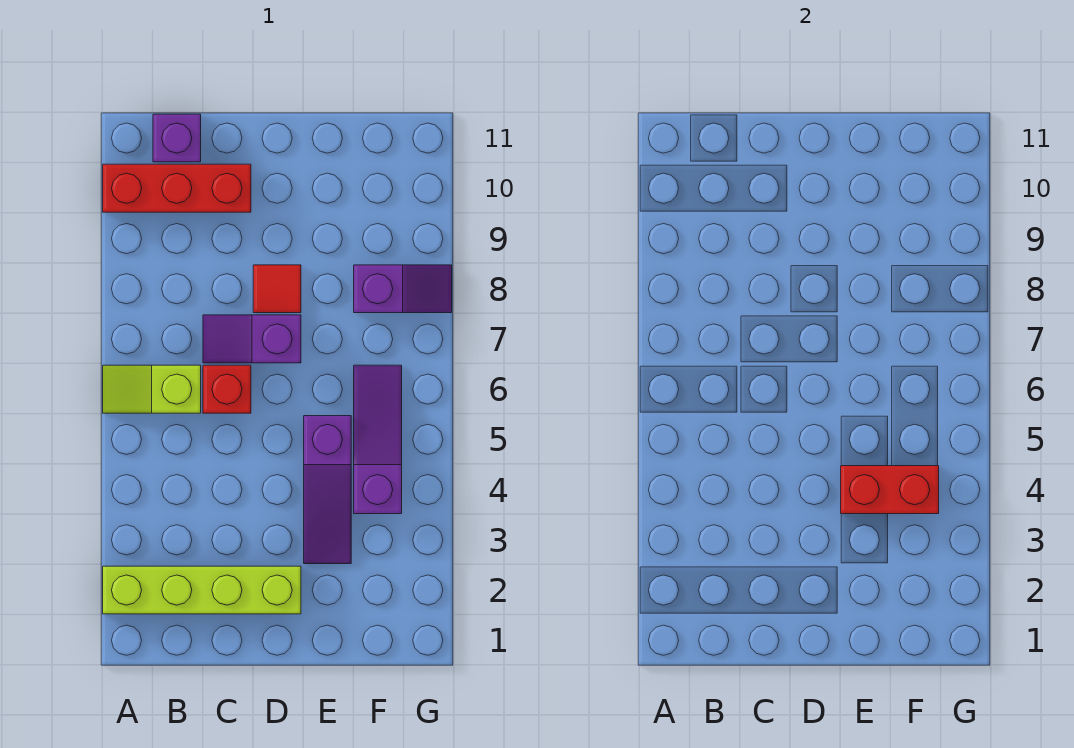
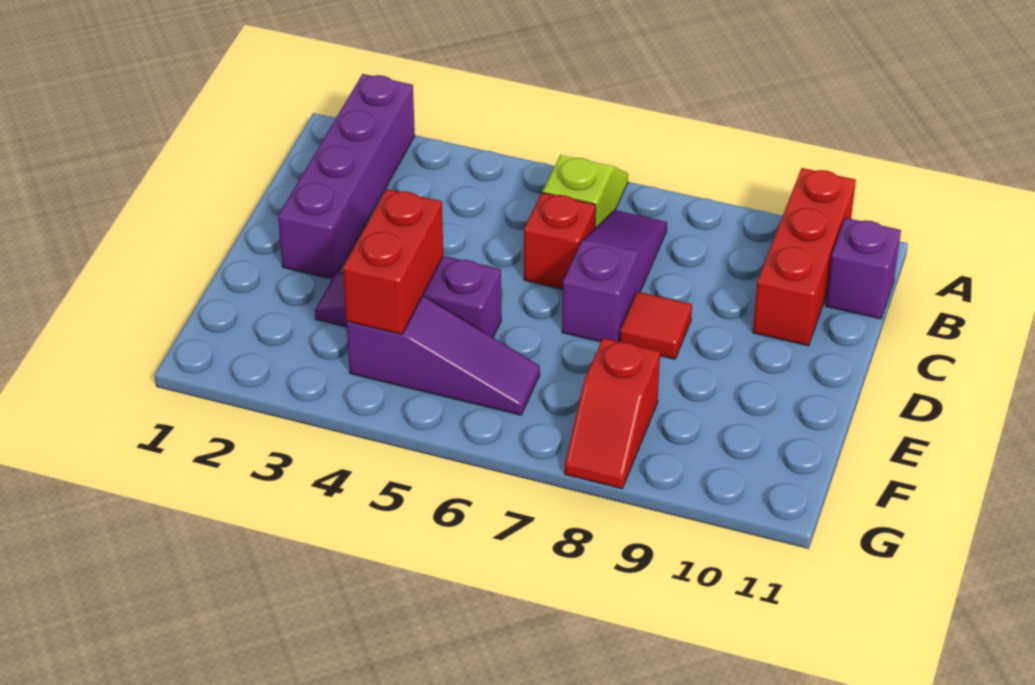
lime 1x4 brick [103,566,301,614] -> purple 1x4 brick [278,74,415,279]
purple 1x2 slope [203,315,301,363] -> purple 1x3 slope [562,210,667,342]
purple 1x2 slope [354,265,452,313] -> red 1x2 slope [565,338,660,489]

